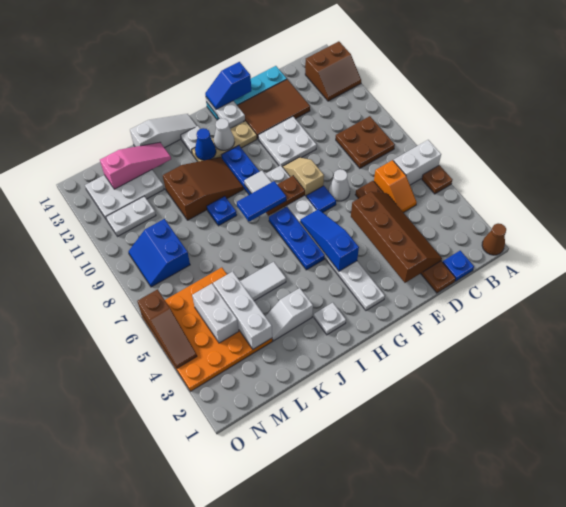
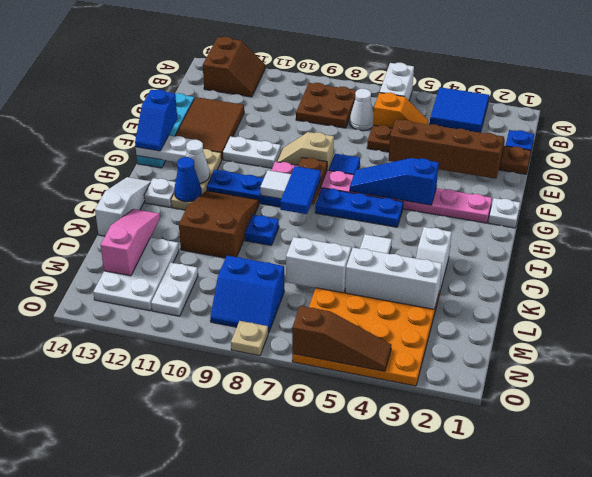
brown 1x1 cone [482,223,506,255] -> none
none -> blue 2x2 tile [430,87,489,133]
brown 1x1 plate [422,165,453,194] -> none
white 1x1 cone [329,169,350,201] -> white 1x1 cone moved to [350,89,374,131]
white 2x2 plate [258,116,317,166] -> white 1x2 plate [223,136,281,168]
white 1x8 plate [266,165,385,310] -> pink 1x8 plate [271,162,492,223]
white 1x1 plate [314,303,346,335] -> white 1x1 plate moved to [489,198,520,228]
white 1x2 brick [192,284,239,343] -> white 1x2 brick moved to [286,237,351,293]
none -> tan 1x1 plate [231,321,268,356]

